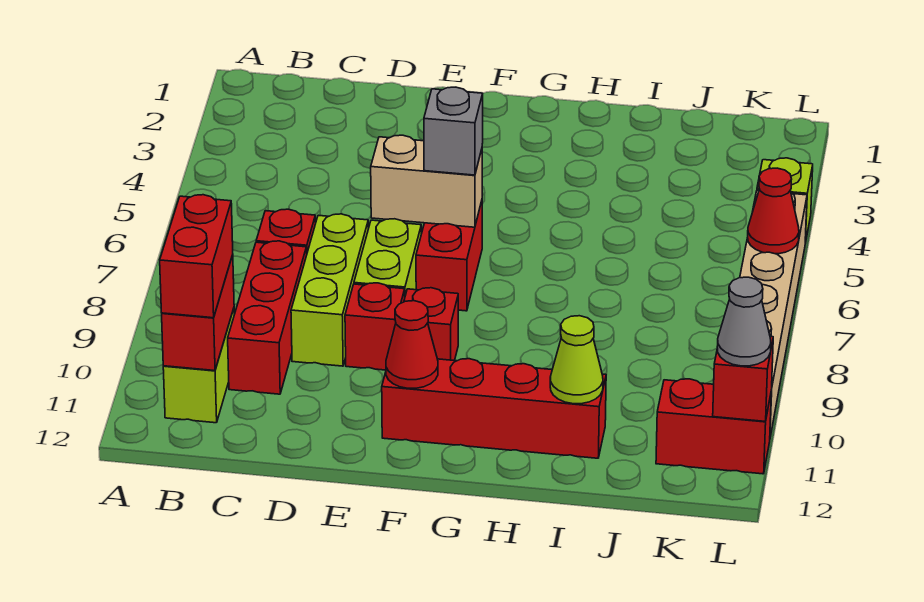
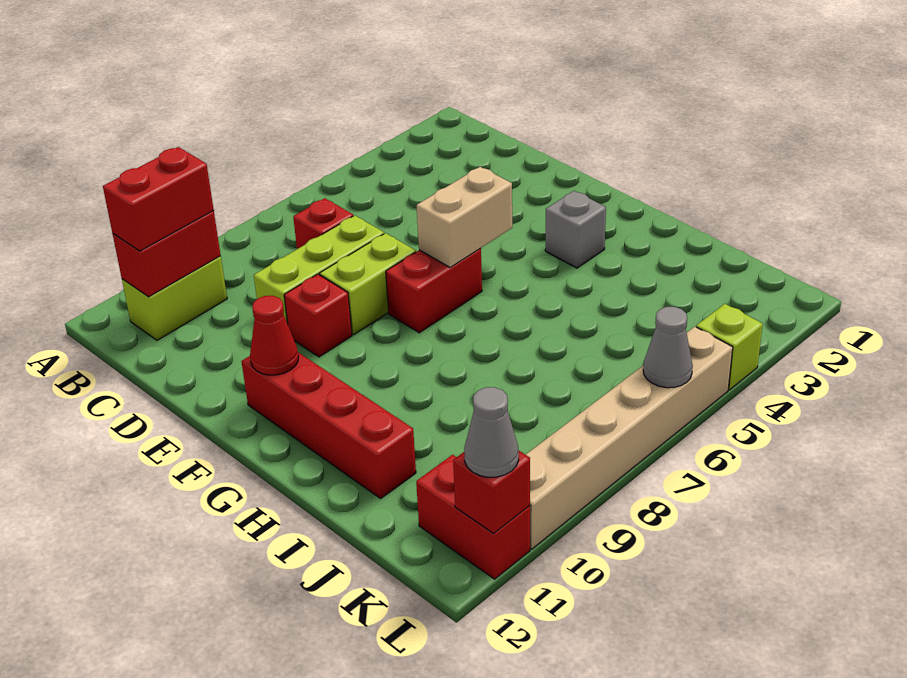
red 1x3 brick [228,241,307,394] -> none
tan 1x2 brick [371,135,482,227] -> tan 1x2 brick turned to [417,167,512,268]
grey 1x1 brick [424,87,483,175] -> grey 1x1 brick moved to [545,191,606,268]
red 1x1 brick [404,288,458,361] -> none
lime 1x1 cone [550,316,603,404] -> none
red 1x1 cone [748,168,799,254] -> grey 1x1 cone [643,307,693,388]

